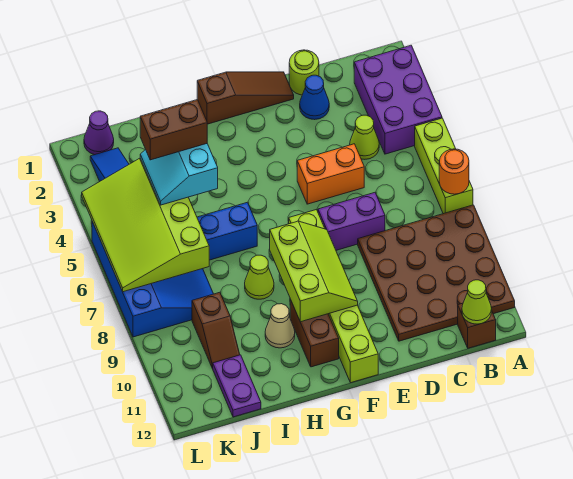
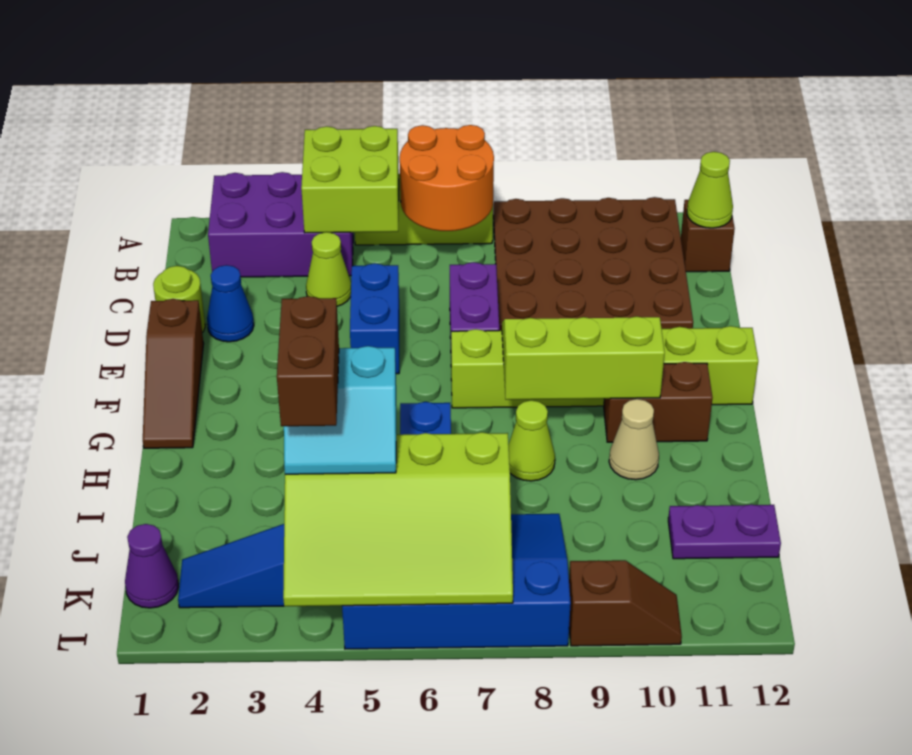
none -> lime 2x2 brick [301,126,399,233]
orange 1x1 round brick [439,149,469,194] -> orange 2x2 round brick [400,125,494,231]
orange 1x2 brick [297,144,364,204] -> blue 1x2 brick [350,263,399,374]
brown 1x3 slope [197,72,294,124] -> brown 1x3 slope turned to [143,299,204,448]
brown 1x2 slope [192,292,240,368] -> brown 1x2 slope moved to [569,560,682,646]

